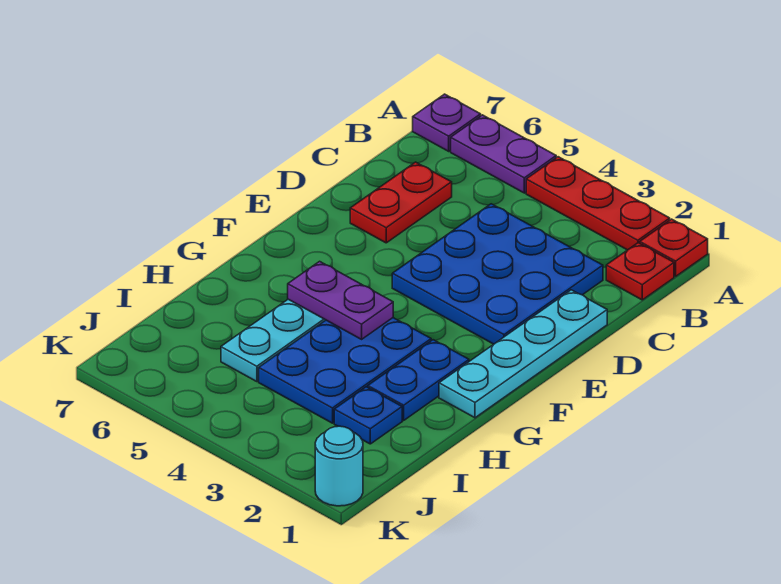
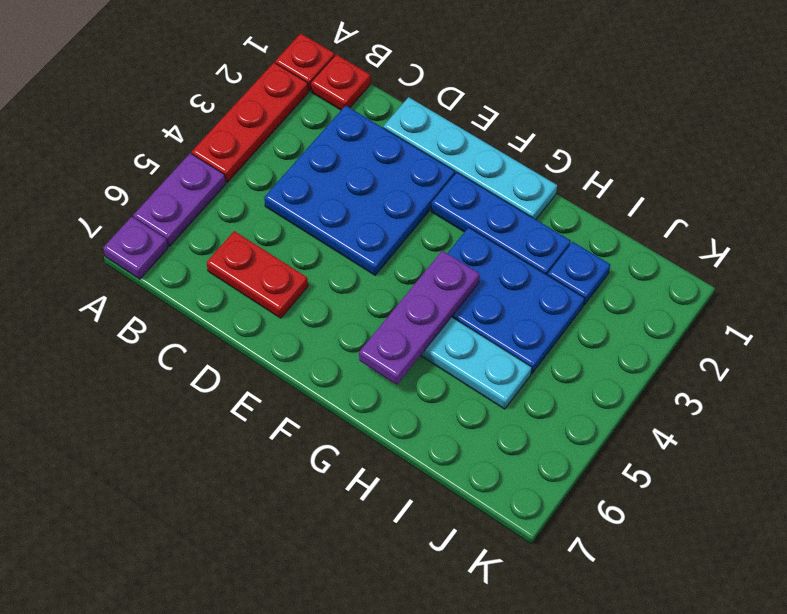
blue 1x2 plate [368,340,469,420] -> blue 1x3 plate [431,173,571,275]
purple 1x2 plate [288,261,393,339] -> purple 1x3 plate [359,251,480,385]
cyan 1x1 round brick [315,426,363,506] -> none

